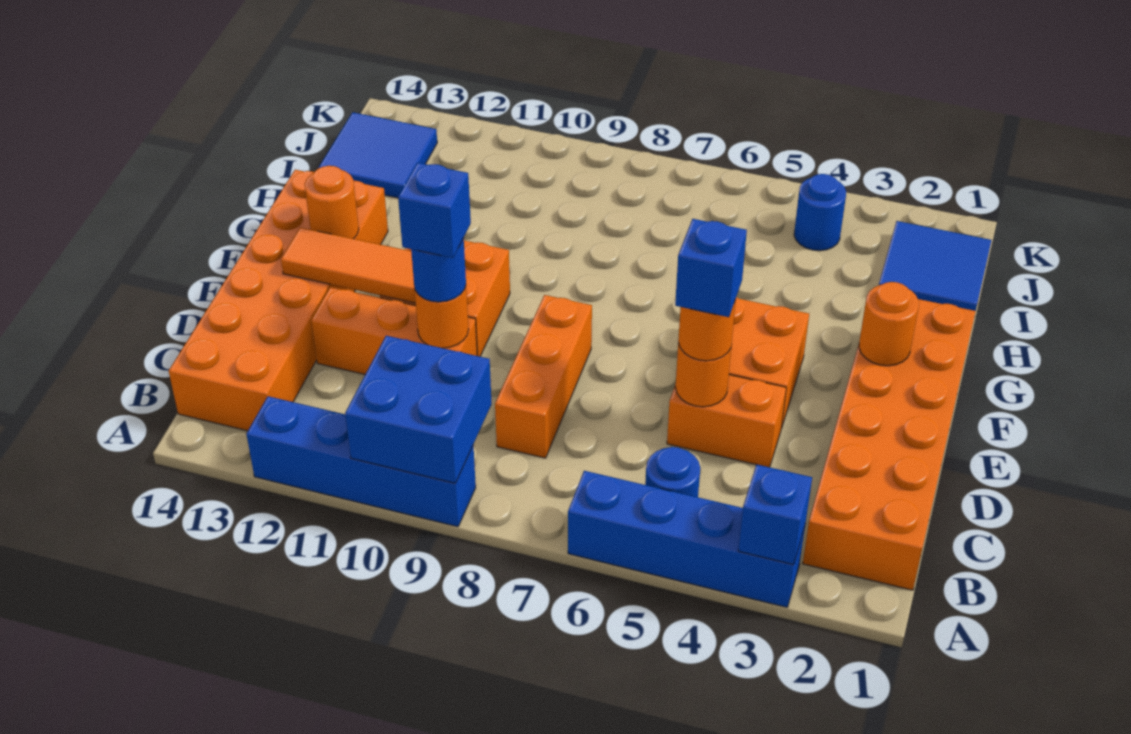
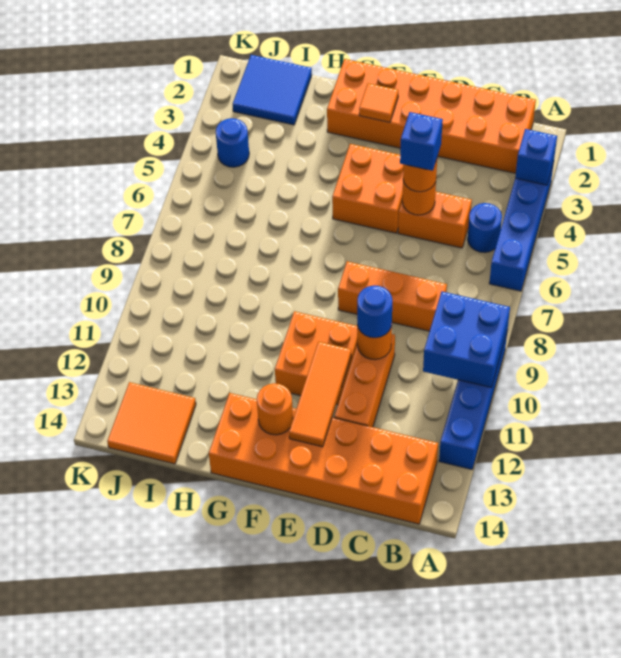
orange 1x2 brick [667,375,786,467] -> orange 1x2 brick turned to [398,192,472,248]
blue 1x1 brick [398,163,471,258] -> none
orange 1x1 round brick [859,282,919,366] -> orange 1x1 tile [359,83,398,122]
blue 2x2 tile [318,112,437,198] -> orange 2x2 tile [107,382,196,464]

